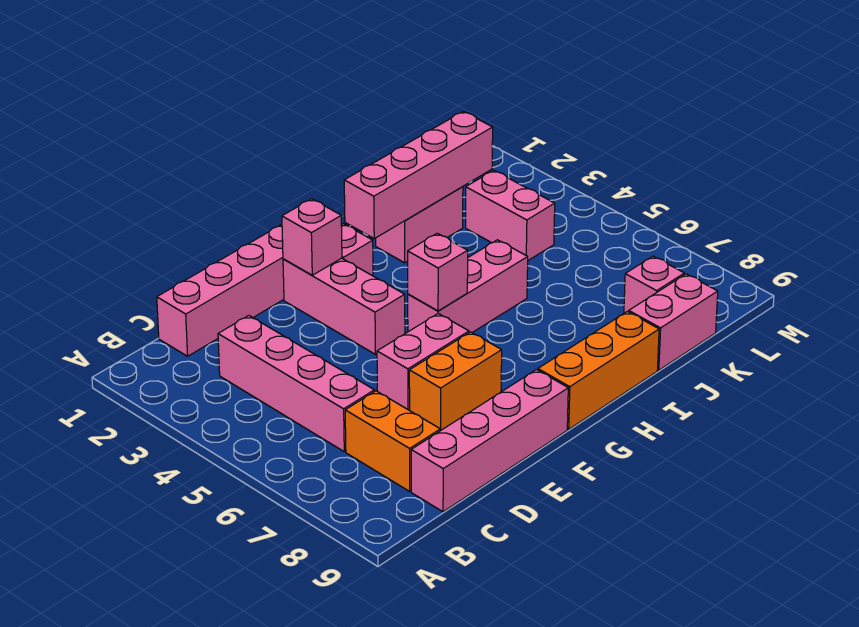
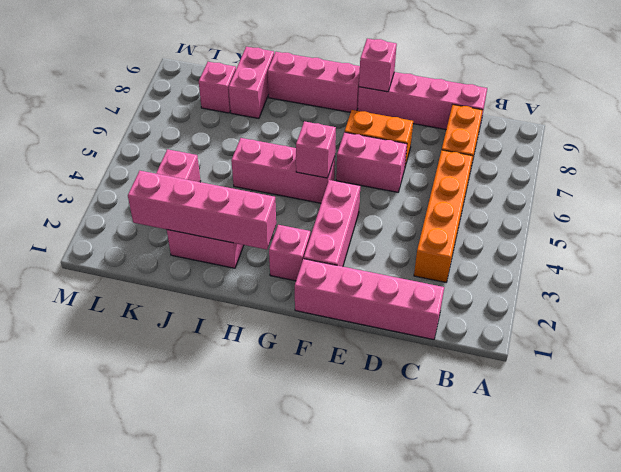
pink 1x4 brick [218,316,374,452] -> orange 1x4 brick [414,150,473,282]
pink 1x1 brick [282,199,342,275] -> pink 1x1 brick moved to [359,39,397,92]
orange 1x3 brick [538,311,659,429] -> pink 1x3 brick [268,52,360,112]
pink 1x2 brick [629,274,718,370] -> pink 1x2 brick turned to [229,47,274,118]

